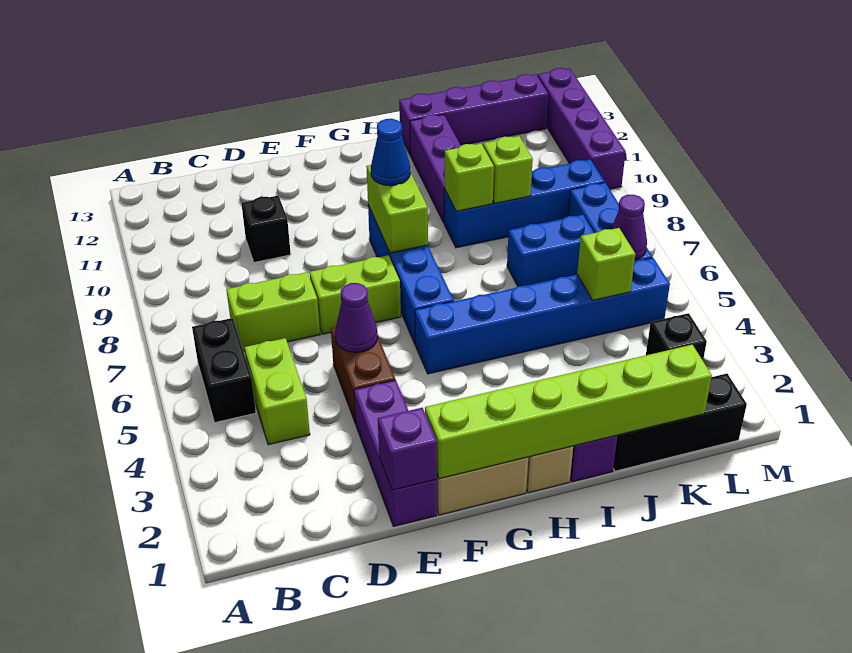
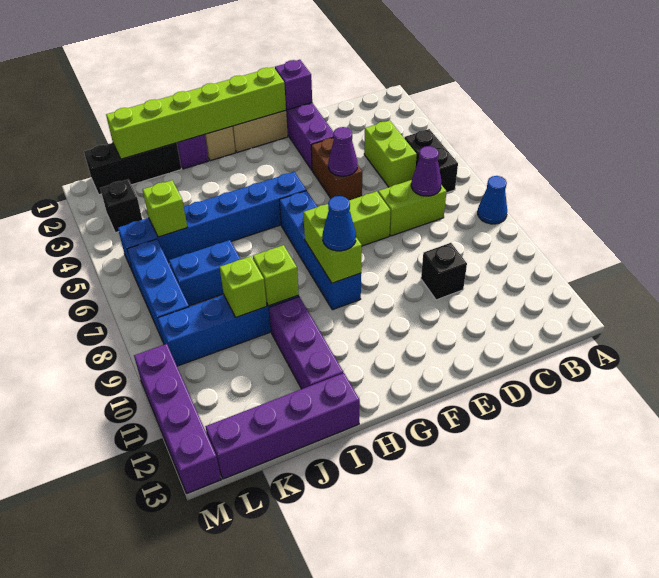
none -> blue 1x1 cone [478,176,507,224]
purple 1x1 cone [611,195,647,260] -> purple 1x1 cone moved to [411,146,441,196]

